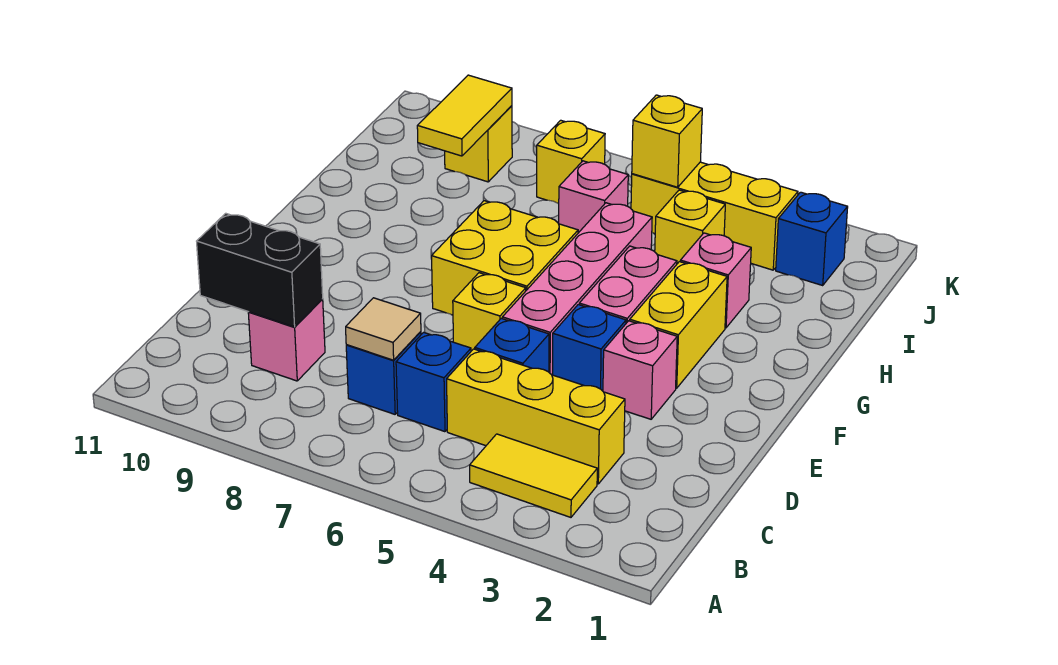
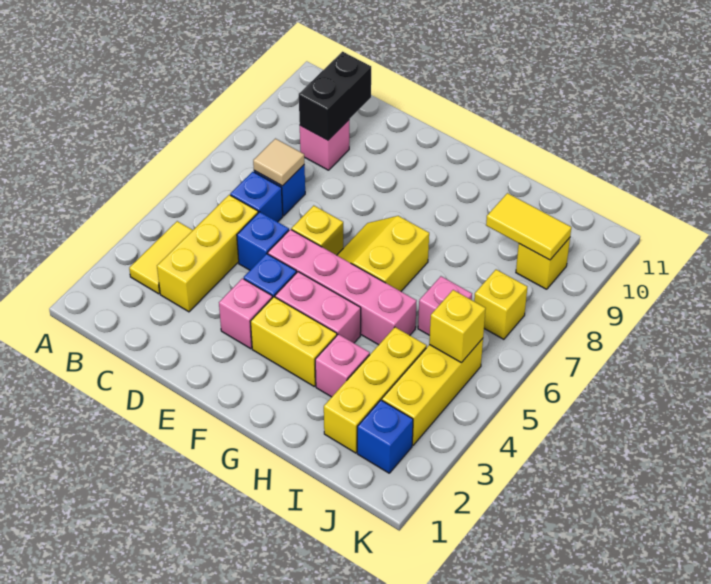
yellow 2x2 brick [432,201,578,315] -> yellow 2x2 slope [337,216,429,291]
yellow 1x1 brick [655,190,725,264] -> yellow 1x3 brick [324,327,427,453]

